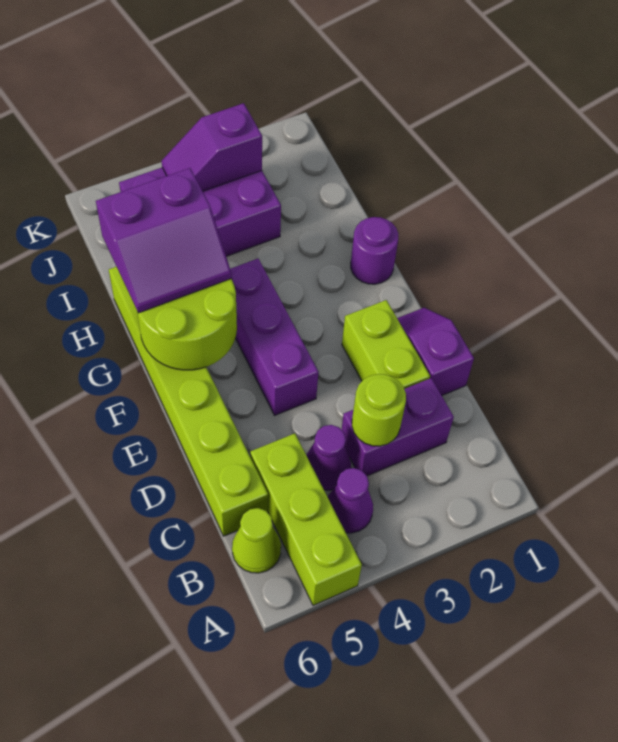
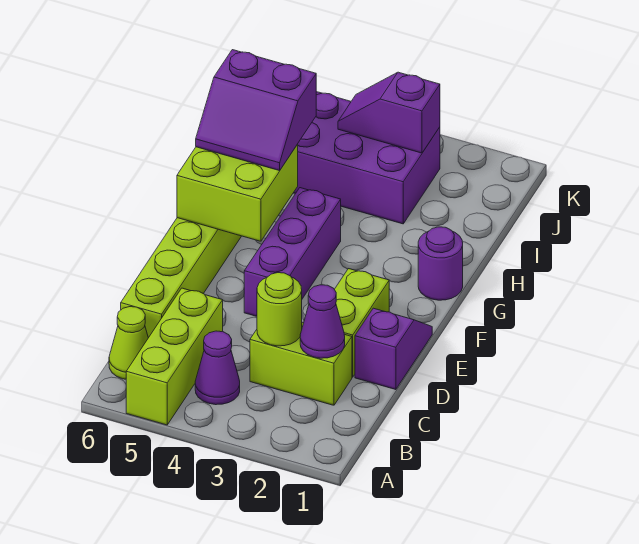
purple 1x2 brick [342,378,454,476] -> lime 1x2 brick [250,322,352,405]
purple 1x1 cone [306,425,351,490] -> purple 1x1 cone moved to [300,285,345,358]
lime 2x2 round brick [137,279,237,370] -> lime 2x2 brick [177,145,298,241]

